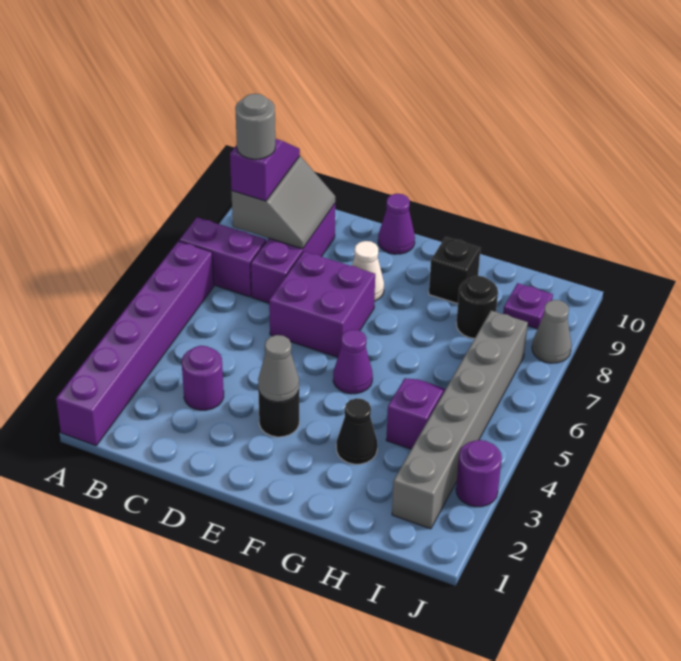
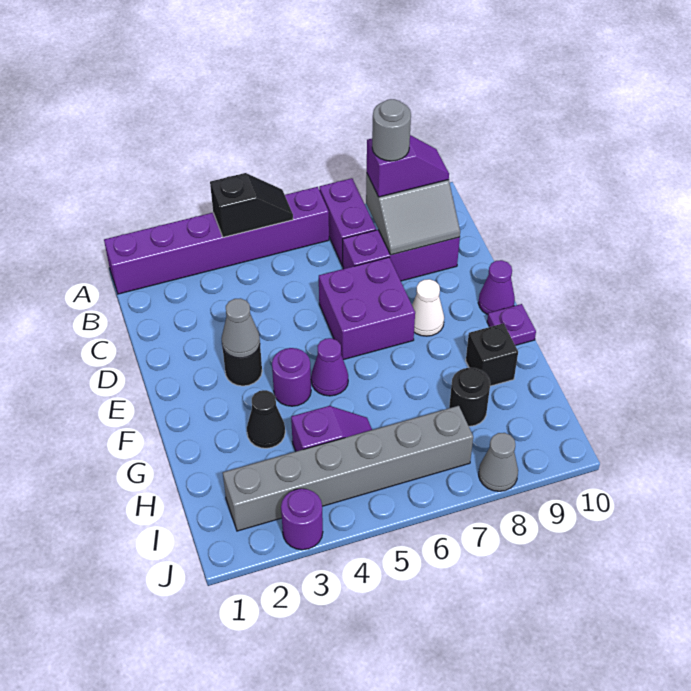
none -> black 1x2 slope [210,173,293,237]
purple 1x1 round brick [182,346,224,410] -> purple 1x1 round brick moved to [272,348,311,406]
purple 1x1 plate [503,283,553,329] -> purple 1x1 plate moved to [487,304,536,345]

